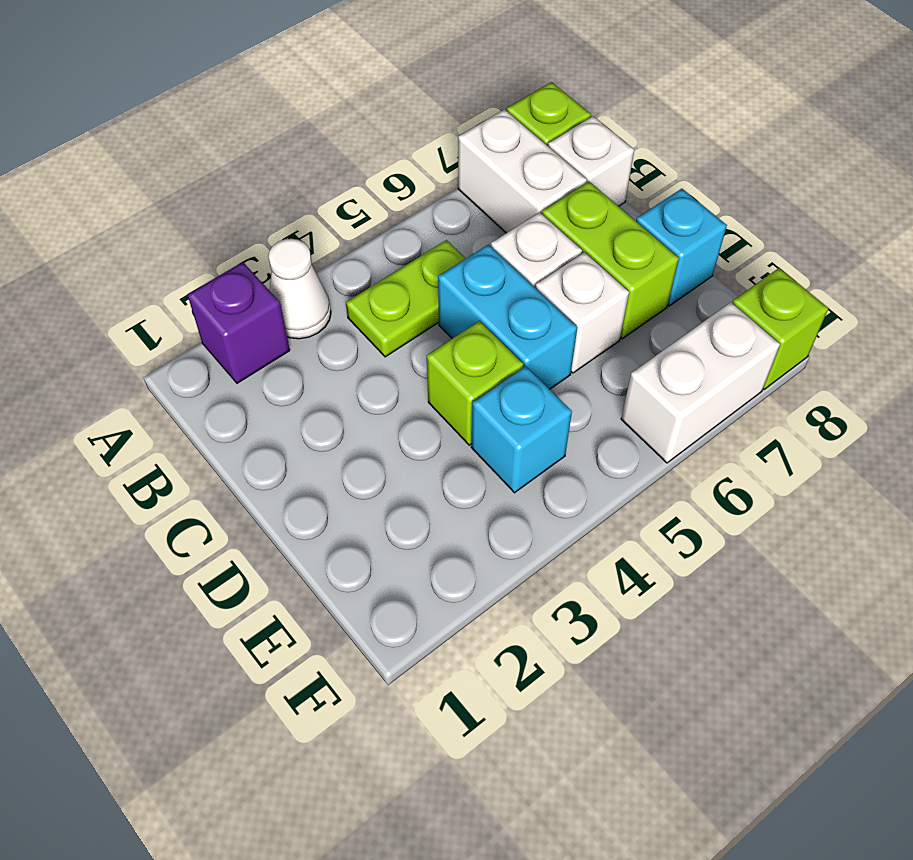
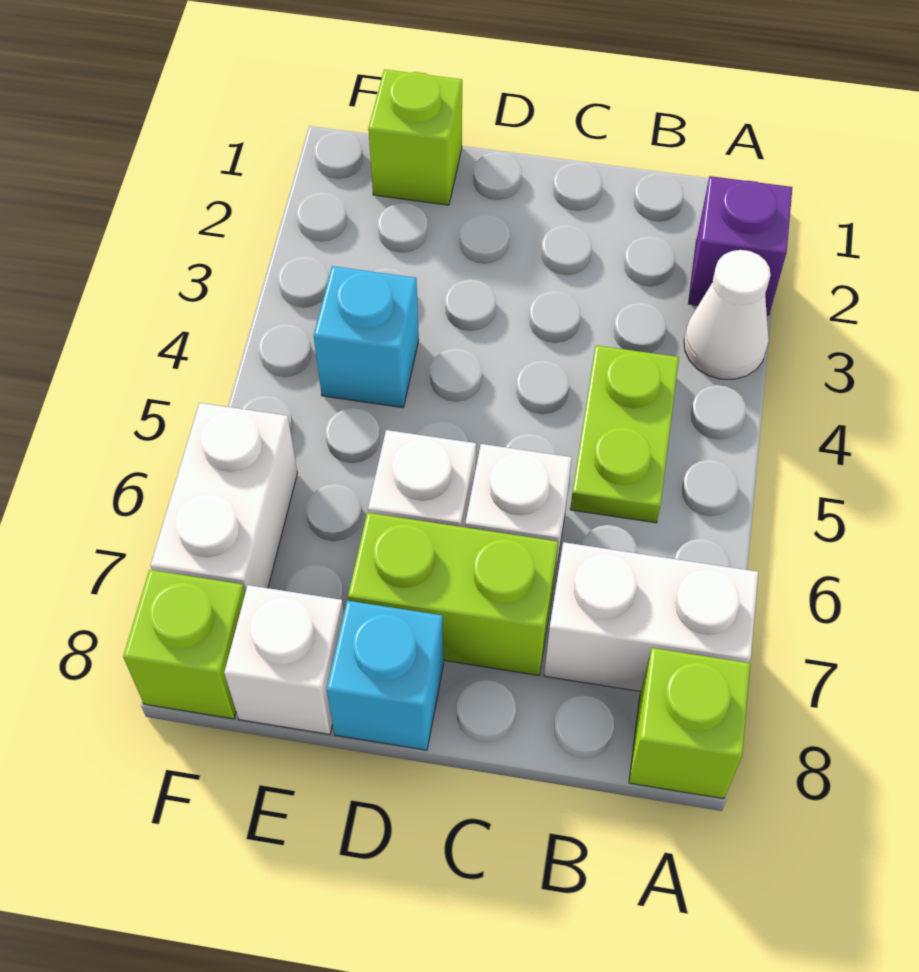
white 1x1 brick [548,116,634,206] -> white 1x1 brick moved to [224,585,344,734]
cyan 1x2 brick [438,245,577,389] -> none
lime 1x1 brick [427,321,523,445] -> lime 1x1 brick moved to [368,70,462,205]

